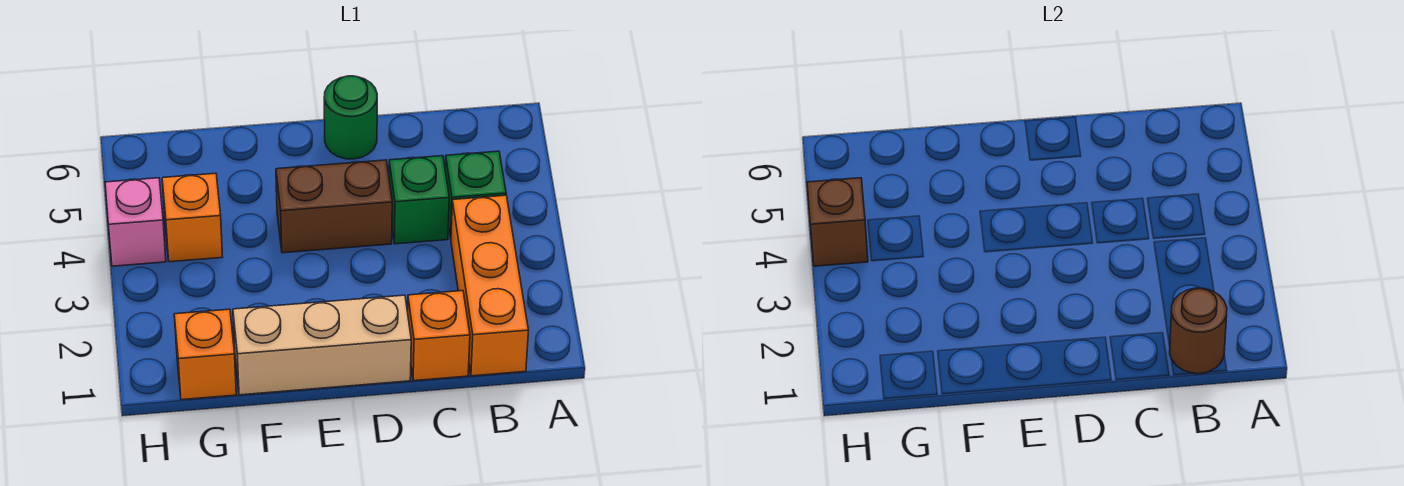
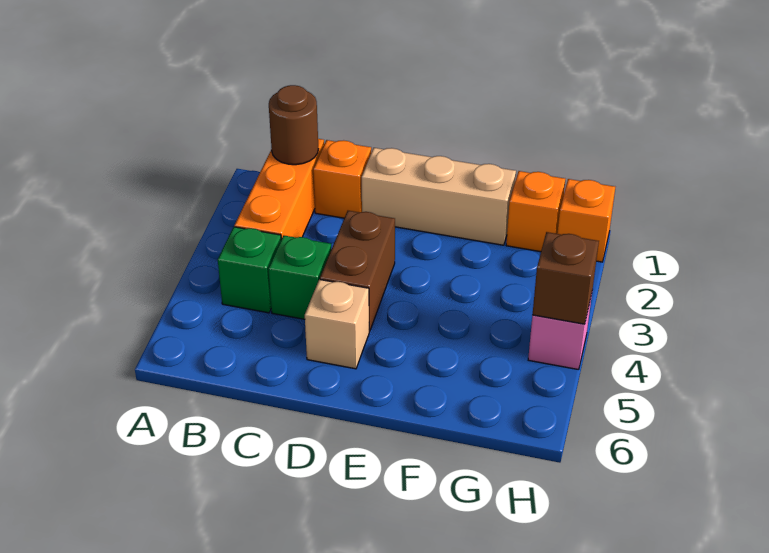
brown 1x2 brick [276,160,392,253] -> brown 1x2 brick turned to [320,211,395,331]
none -> tan 1x1 brick [305,279,369,369]
green 1x1 round brick [324,76,377,159] -> none
orange 1x1 brick [162,173,222,262] -> orange 1x1 brick moved to [557,179,615,262]

